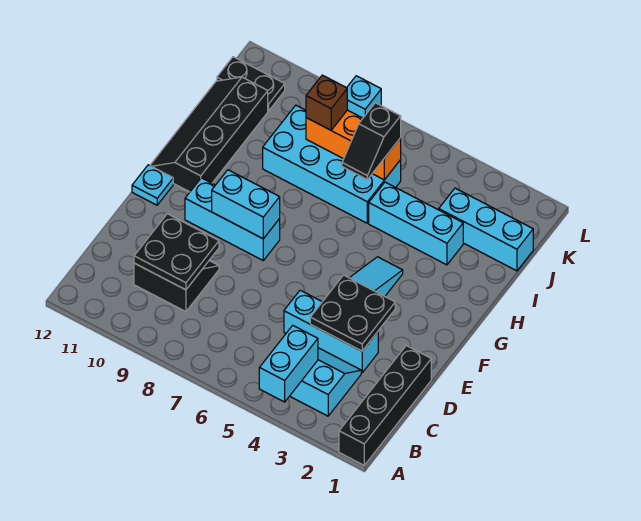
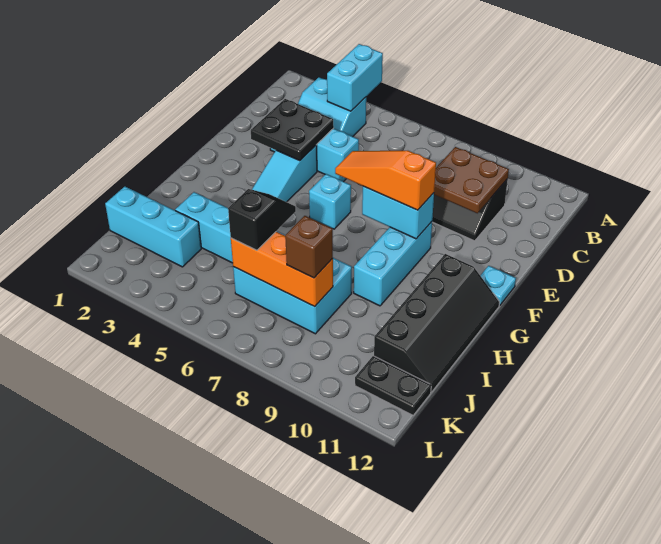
black 1x4 brick [339,346,431,465] -> none
black 2x2 plate [134,214,219,290] -> brown 2x2 plate [434,147,509,213]
none -> orange 1x3 slope [335,151,436,210]
cyan 1x3 brick [185,178,280,260] -> cyan 1x3 brick turned to [354,222,432,306]
cyan 2x4 brick [263,105,401,223] -> cyan 2x3 brick [233,231,352,334]
cyan 1x1 brick [347,76,381,118] -> cyan 1x1 brick moved to [309,174,351,229]

